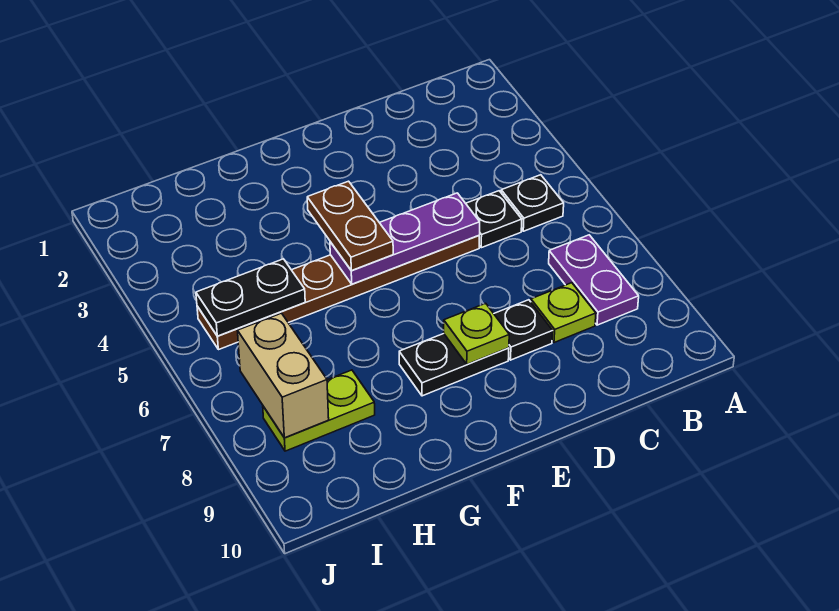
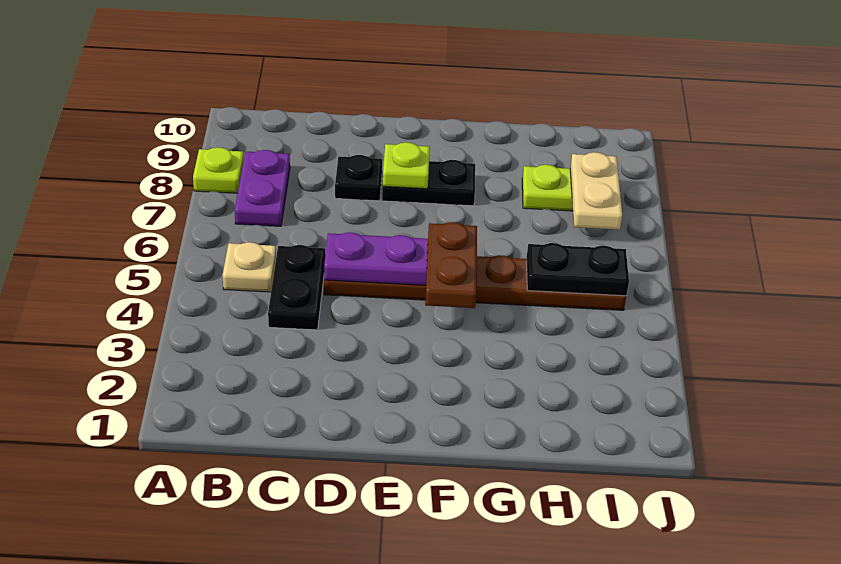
black 1x1 plate [501,175,564,231] -> tan 1x1 plate [222,242,276,292]
black 1x1 plate [466,191,522,248] -> black 1x2 plate [268,245,325,330]
lime 1x1 plate [531,283,596,343] -> lime 1x1 plate moved to [193,147,244,193]
tan 1x2 brick [238,313,329,438] -> tan 1x2 plate [570,152,622,230]

